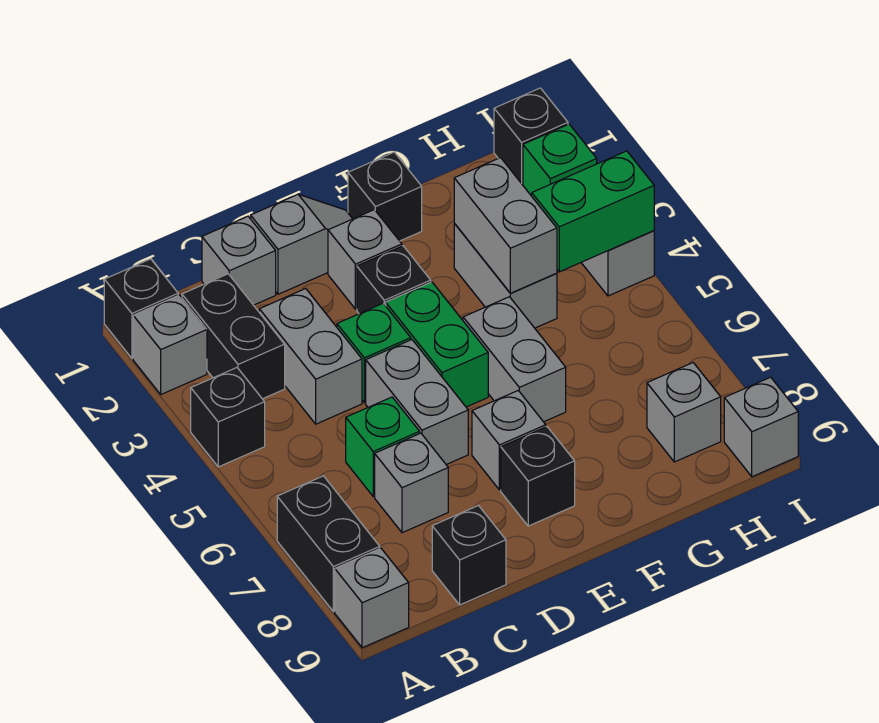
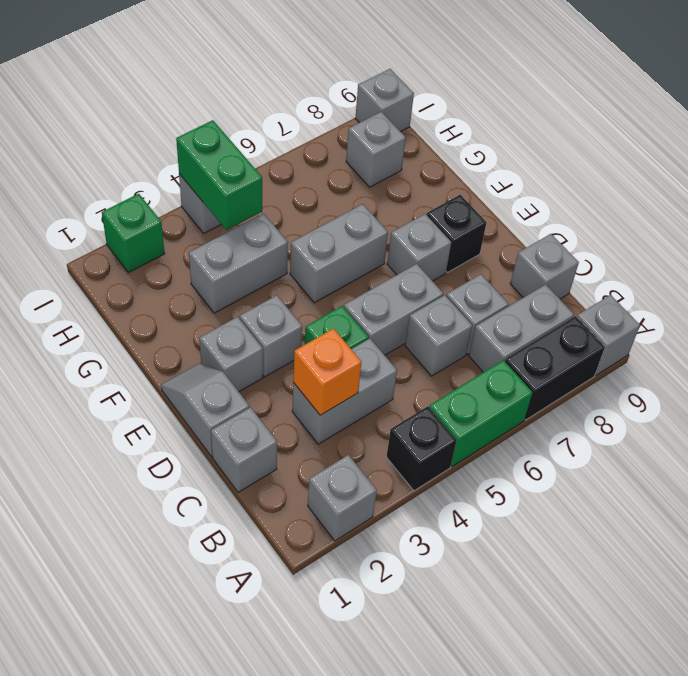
black 1x1 brick [104,259,178,358] -> none
black 1x2 brick [182,274,285,399] -> none
none -> orange 1x1 brick [293,329,361,415]
green 1x1 brick [346,397,420,496] -> grey 1x1 brick [405,295,472,376]
black 1x1 brick [432,506,506,605] -> grey 1x1 brick [510,234,579,299]
black 1x1 brick [357,246,431,314] -> grey 1x1 brick [240,295,302,377]
green 1x2 brick [386,282,488,407] -> green 1x2 brick moved to [429,360,533,467]
black 1x1 brick [348,152,422,241] -> none
grey 1x2 brick [454,158,557,293] -> grey 1x2 brick moved to [469,284,574,372]
black 1x1 brick [494,88,568,185] -> none

